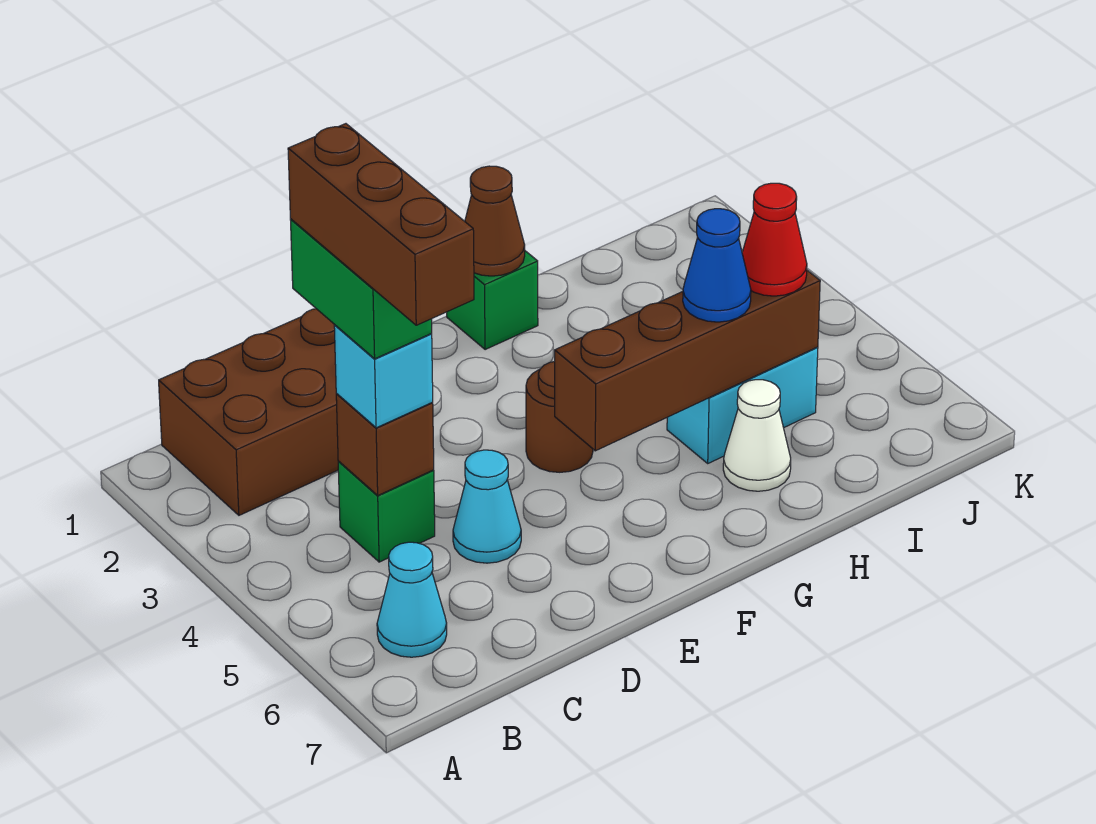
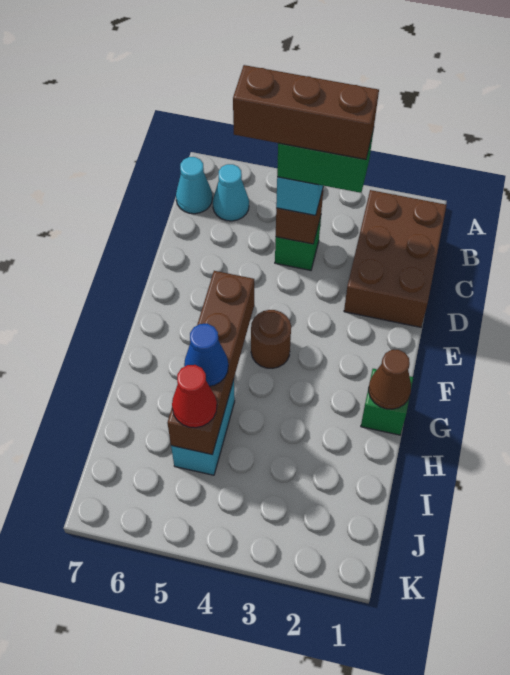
cyan 1x1 cone [453,450,521,563] -> cyan 1x1 cone moved to [176,157,212,214]
white 1x1 cone [723,380,791,491] -> none

